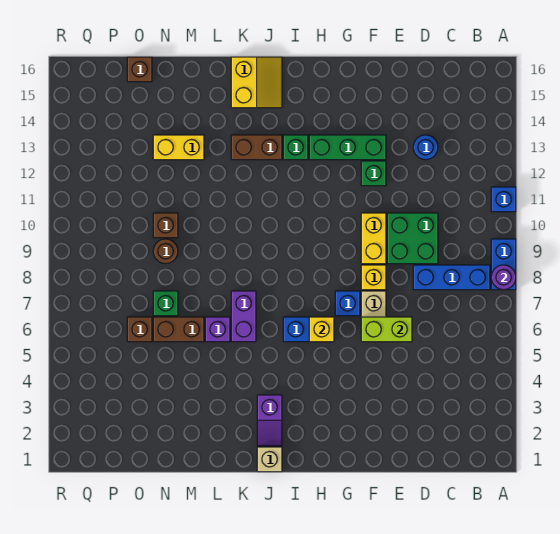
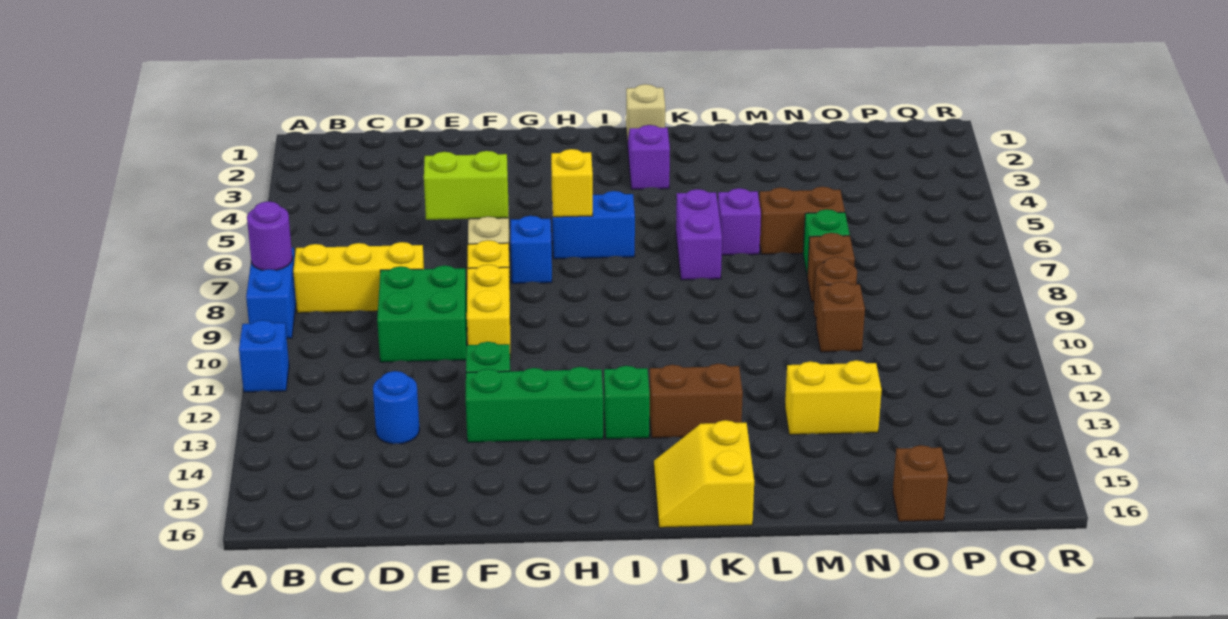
blue 1x3 brick [413,265,490,290] -> yellow 1x3 brick [293,242,424,313]
brown 1x1 brick [127,317,152,342] -> brown 1x1 brick moved to [807,233,855,301]

